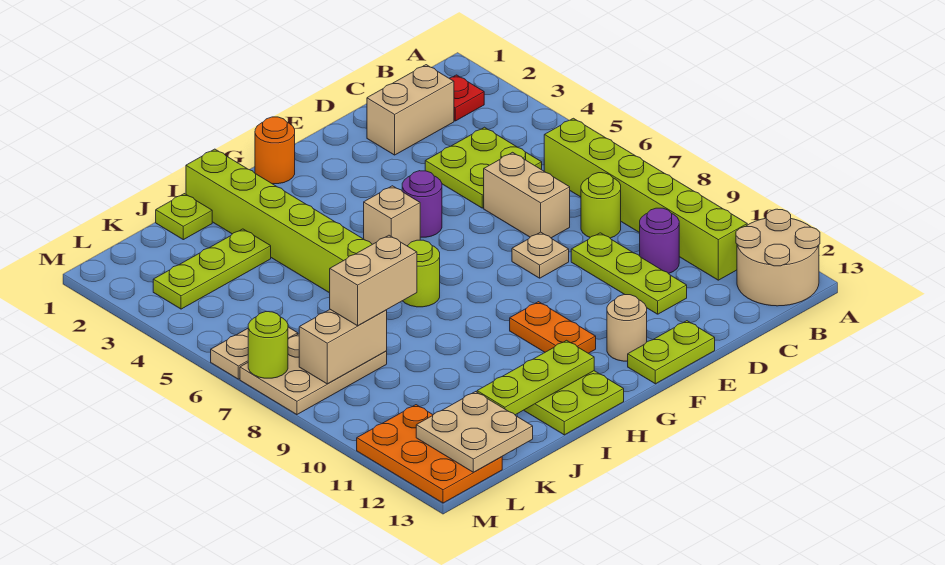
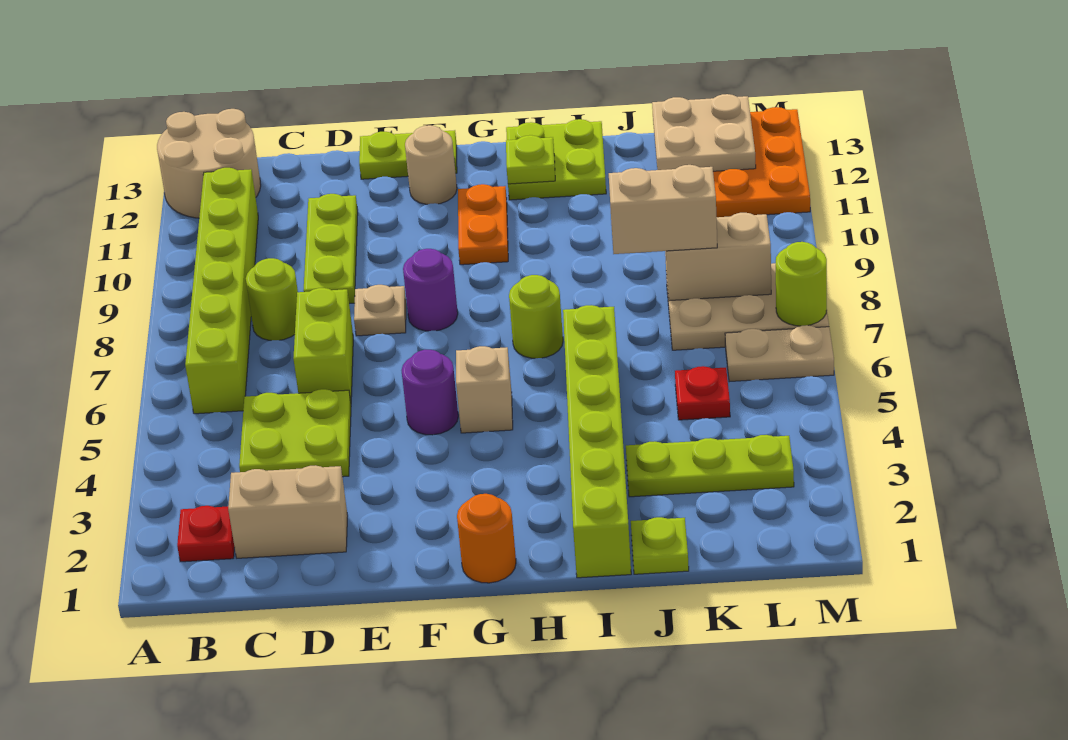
purple 1x1 round brick [640,208,679,274] -> purple 1x1 round brick moved to [403,249,458,331]
tan 1x2 brick [484,152,570,238] -> lime 1x2 brick [293,288,353,400]
lime 1x3 plate [477,340,594,415] -> lime 1x1 plate [506,135,555,184]
none -> red 1x1 plate [675,366,730,420]

